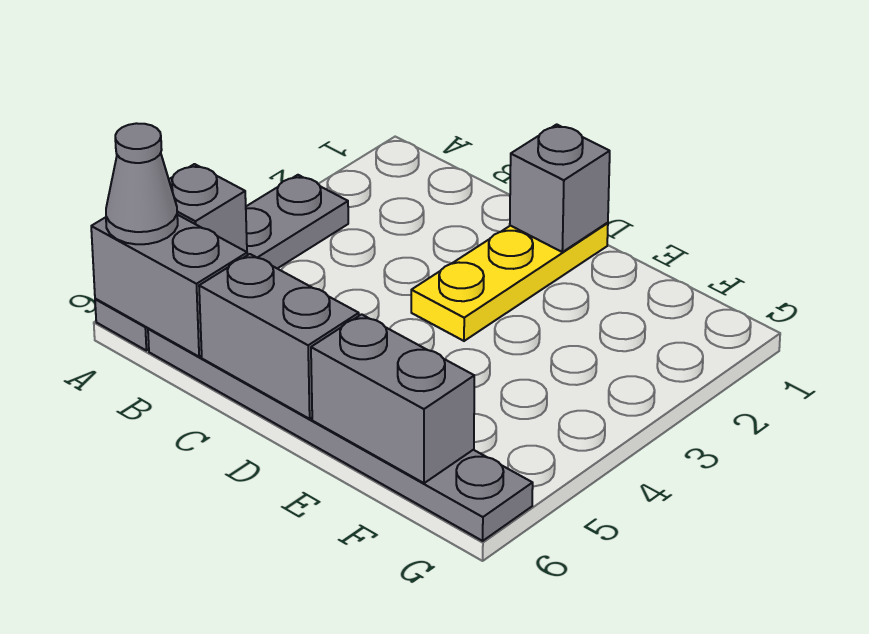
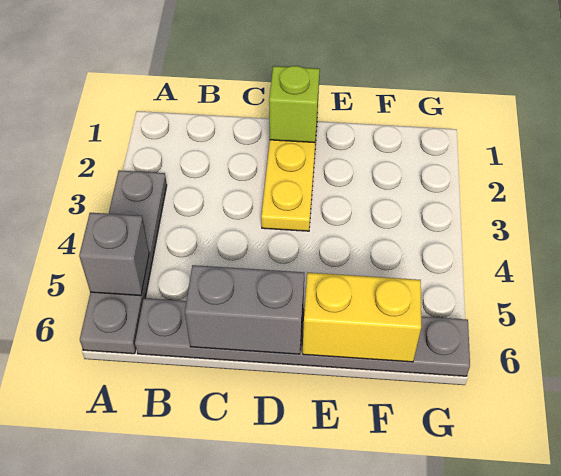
grey 1x2 brick [91,215,247,357] -> none
grey 1x1 cone [106,123,178,244] -> none
grey 1x1 brick [510,124,610,252] -> lime 1x1 brick [269,66,320,143]
grey 1x2 brick [311,314,474,483] -> yellow 1x2 brick [303,273,421,362]

